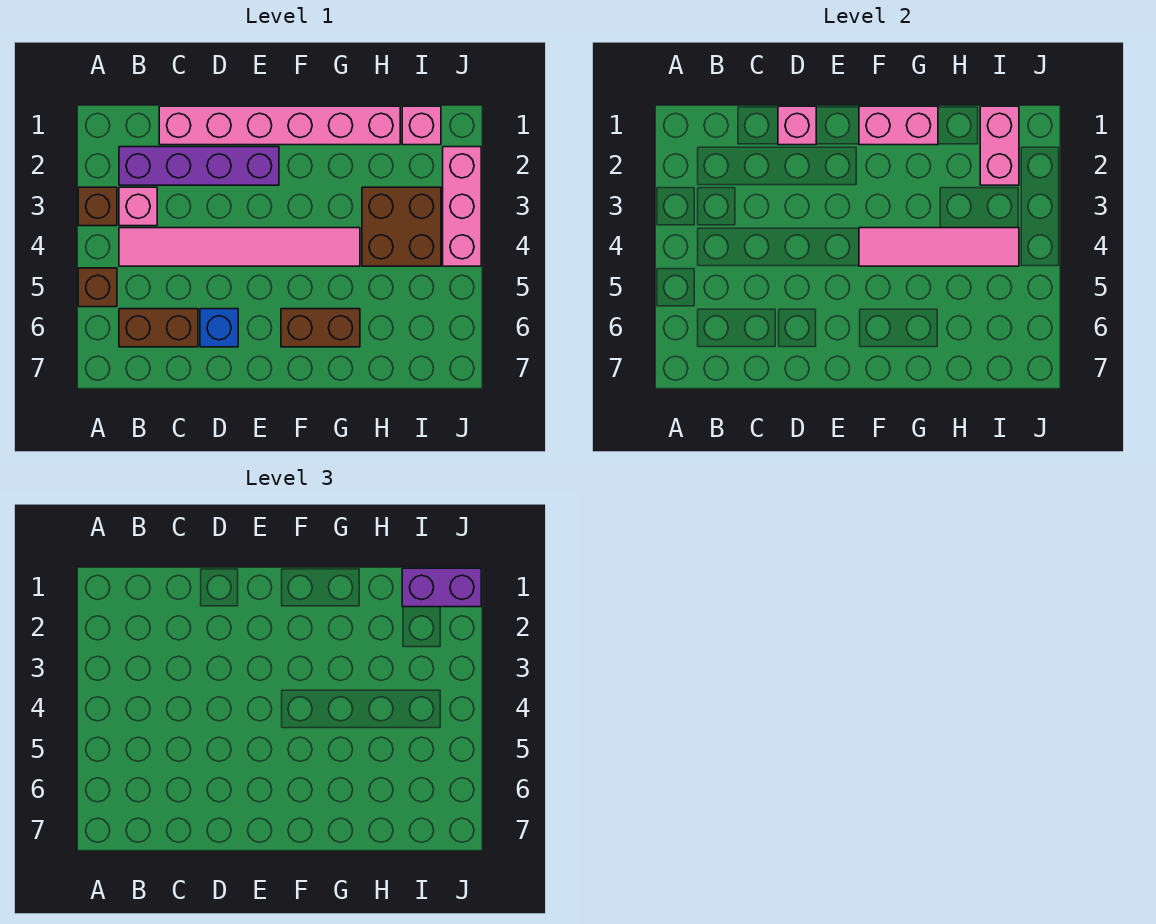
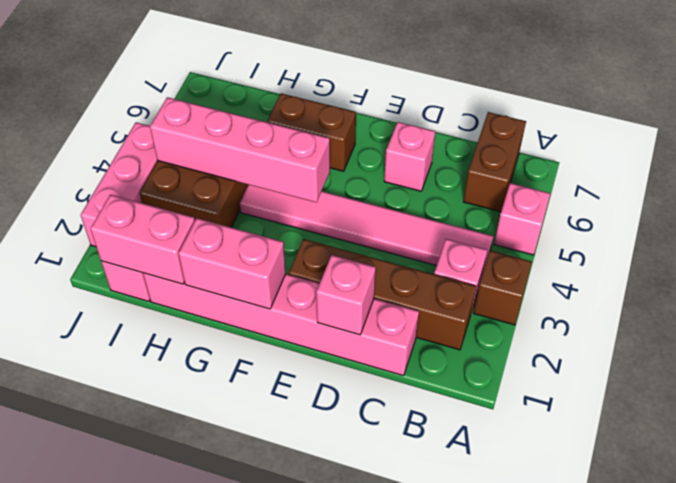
brown 1x1 brick [78,268,117,307] -> pink 1x1 brick [494,183,550,255]
purple 1x4 brick [119,147,279,185] -> brown 1x4 brick [289,239,477,350]
brown 1x2 brick [119,309,198,347] -> brown 1x2 brick turned to [463,112,526,212]
blue 1x1 brick [200,309,238,347] -> pink 1x1 brick [384,122,435,191]
pink 1x4 tile [859,228,1019,266] -> pink 1x4 brick [150,97,330,202]
pink 1x2 brick [980,106,1019,185] -> pink 1x2 brick turned to [90,195,195,284]
purple 1x2 brick [402,568,481,607] -> none

